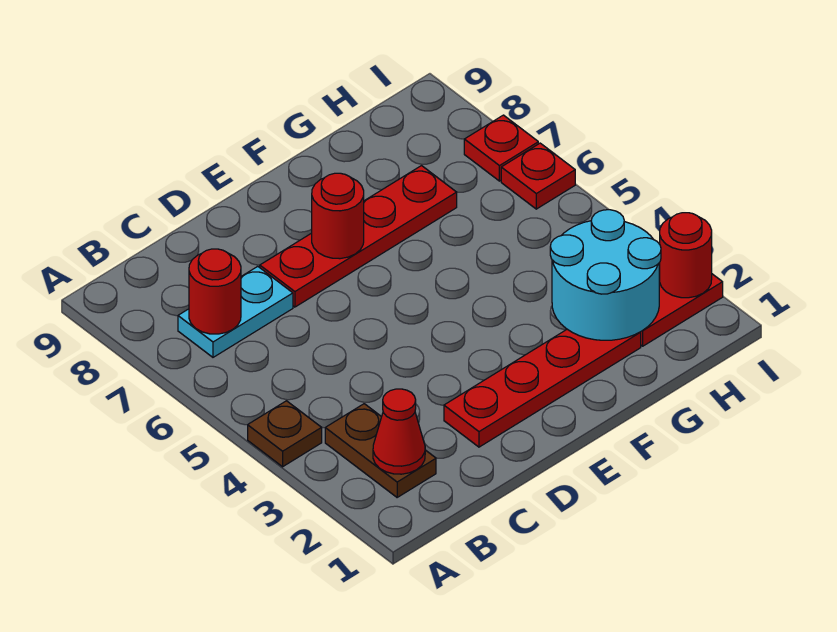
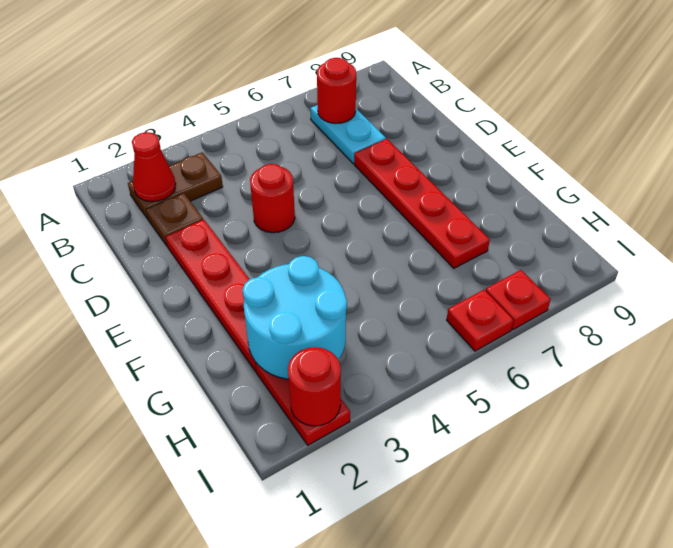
brown 1x1 plate [248,401,322,467] -> brown 1x1 plate moved to [146,193,203,247]
red 1x1 round brick [312,173,364,259] -> red 1x1 round brick moved to [250,164,295,233]

